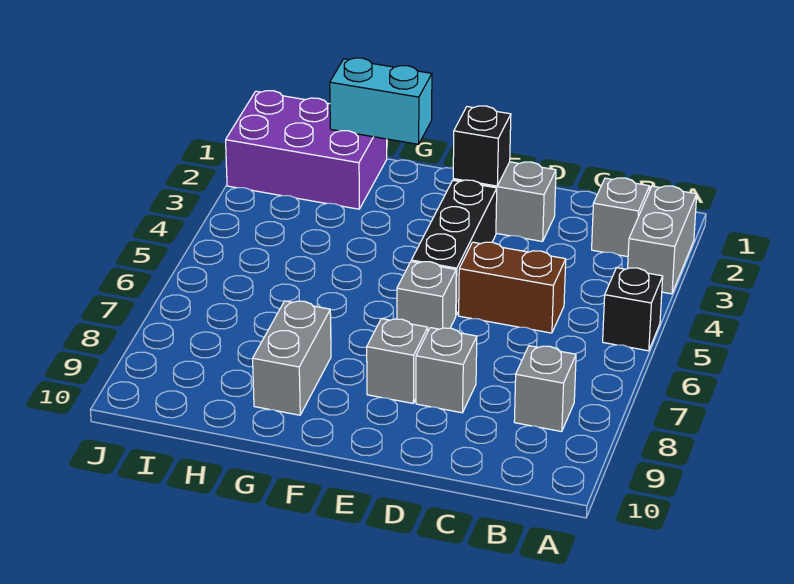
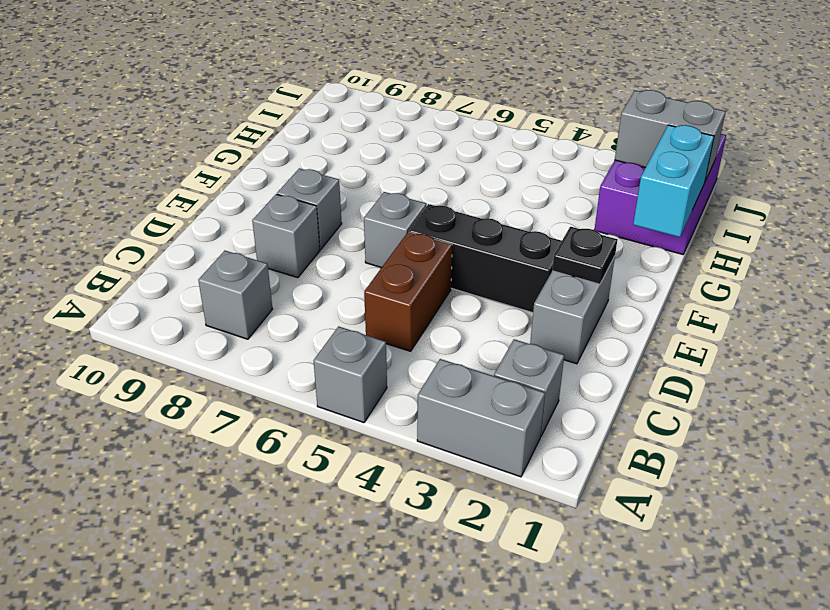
black 1x1 brick [603,268,663,351] -> grey 1x1 brick [314,326,387,423]
black 1x1 brick [453,106,511,186] -> black 1x1 plate [552,227,617,284]
grey 1x2 brick [253,301,331,415] -> grey 1x2 brick moved to [615,90,726,181]

